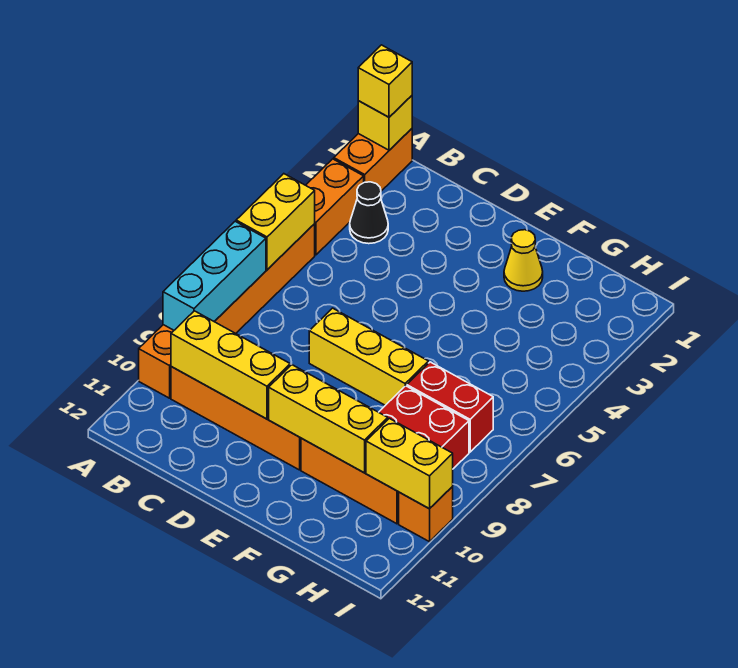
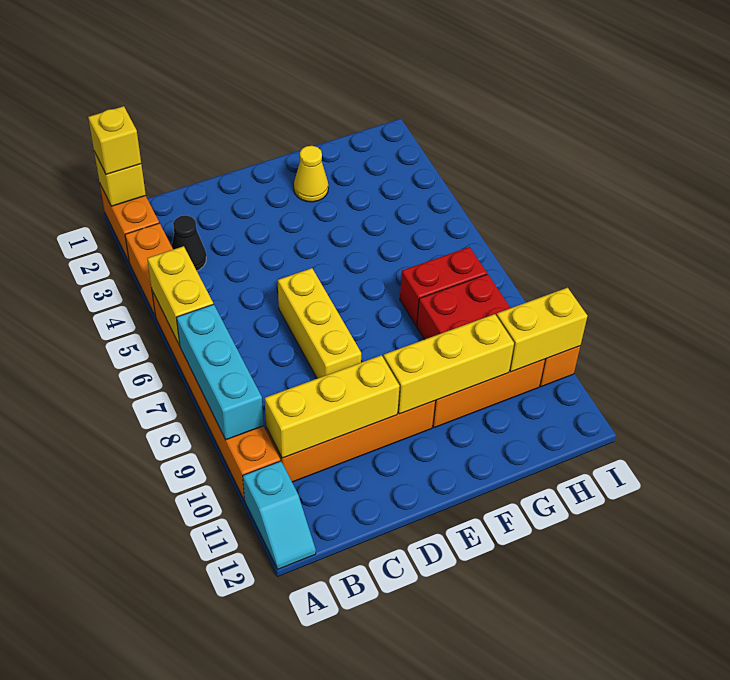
none -> cyan 1x2 slope [243,461,316,569]
yellow 1x3 brick [309,308,428,405] -> yellow 1x3 brick turned to [278,268,361,378]

